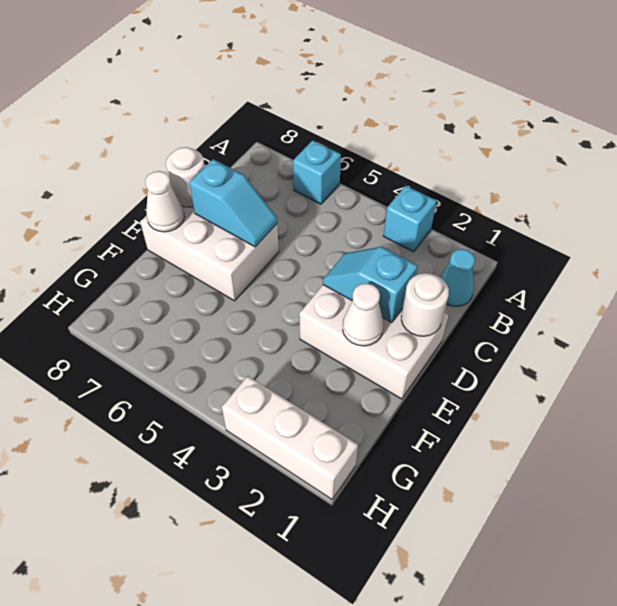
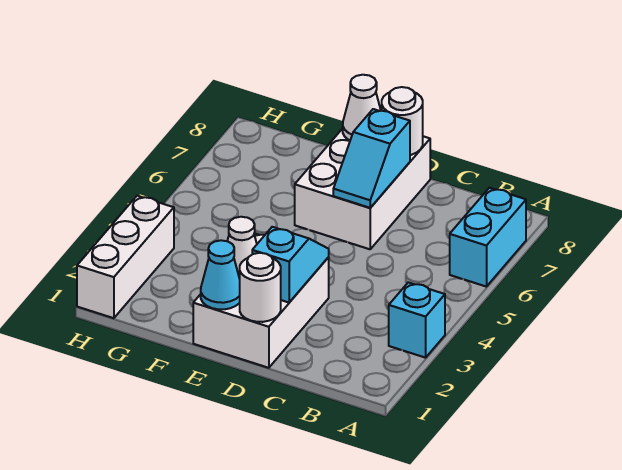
cyan 1x1 brick [293,140,341,204] -> cyan 1x2 brick [450,188,526,287]
cyan 1x1 cone [440,249,475,306] -> cyan 1x1 cone moved to [201,240,240,309]

